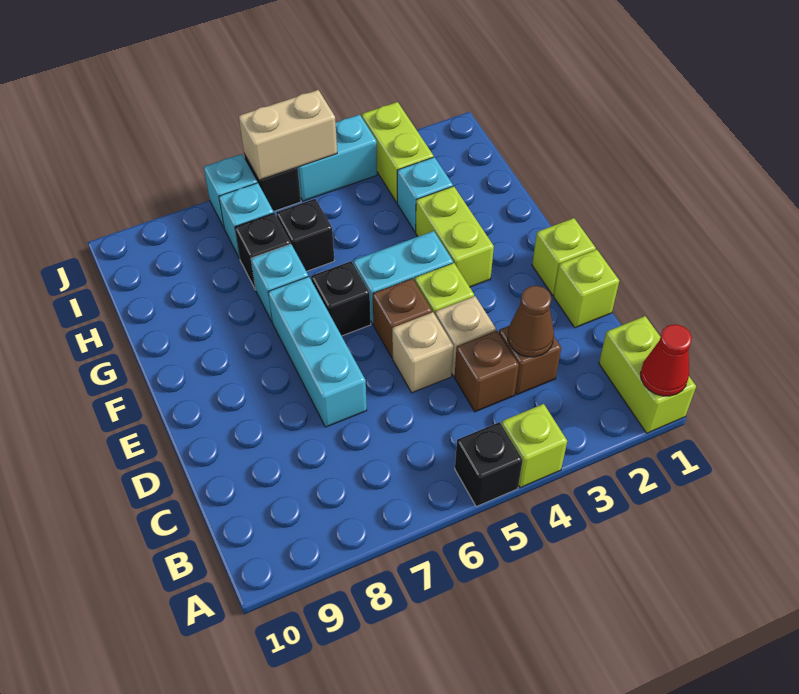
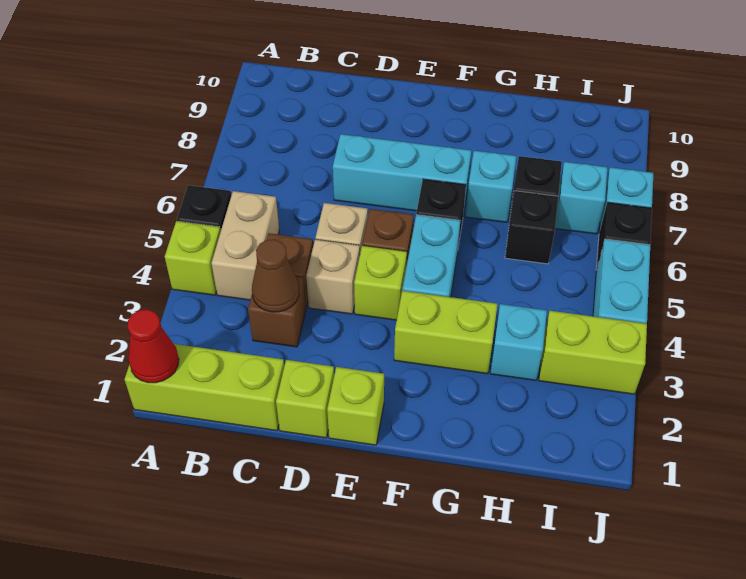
lime 1x2 brick [599,316,696,433] -> lime 1x3 brick [125,344,284,431]
tan 1x2 brick [239,90,337,180] -> tan 1x2 brick moved to [211,191,279,300]

